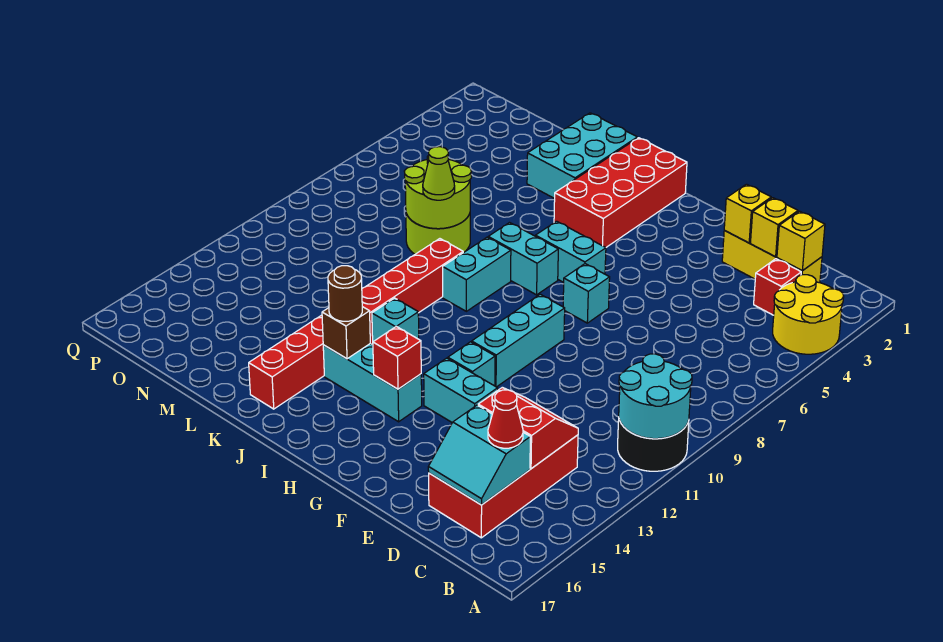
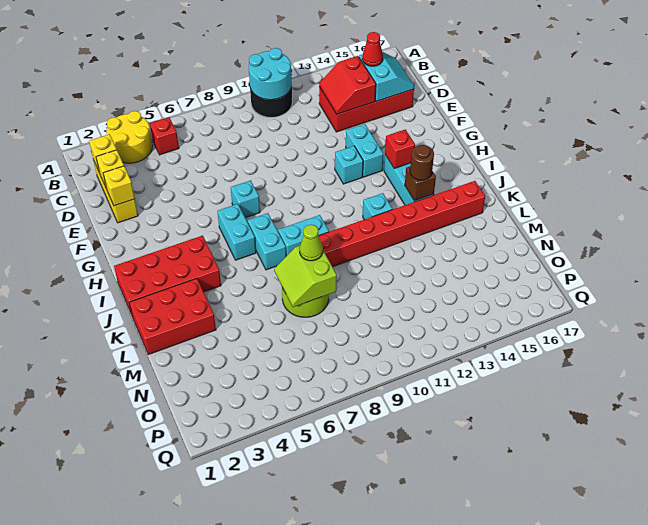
red 1x1 brick [754,259,801,315] -> red 1x1 brick moved to [150,117,179,155]
cyan 1x3 brick [472,294,565,387] -> none
cyan 2x3 brick [527,113,637,199] -> red 2x3 brick [129,278,216,355]
lime 2x2 round brick [404,155,471,229] -> lime 2x2 slope [274,246,337,307]

